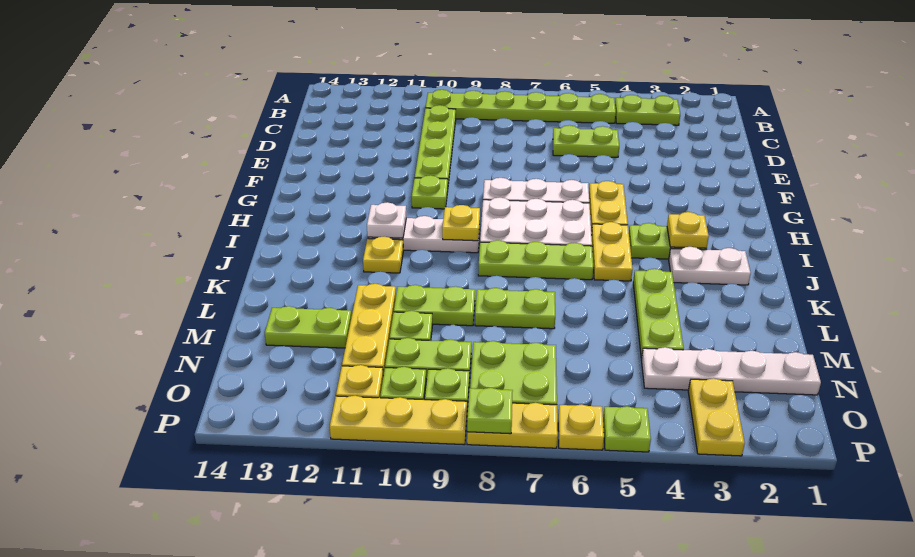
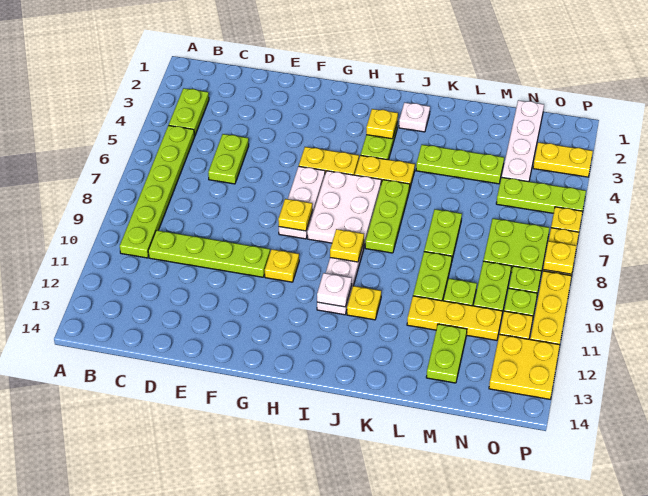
none -> yellow 1x1 plate [278,199,312,231]
lime 1x1 plate [412,175,448,209] -> yellow 1x1 plate [265,249,299,282]
white 1x2 plate [669,247,751,285] -> white 1x1 plate [399,103,430,132]
none -> yellow 2x2 plate [489,334,560,399]
lime 1x1 plate [603,406,651,452] -> lime 1x3 plate [496,177,586,213]
lime 1x1 plate [467,388,513,434] -> yellow 1x1 plate [543,241,577,274]

